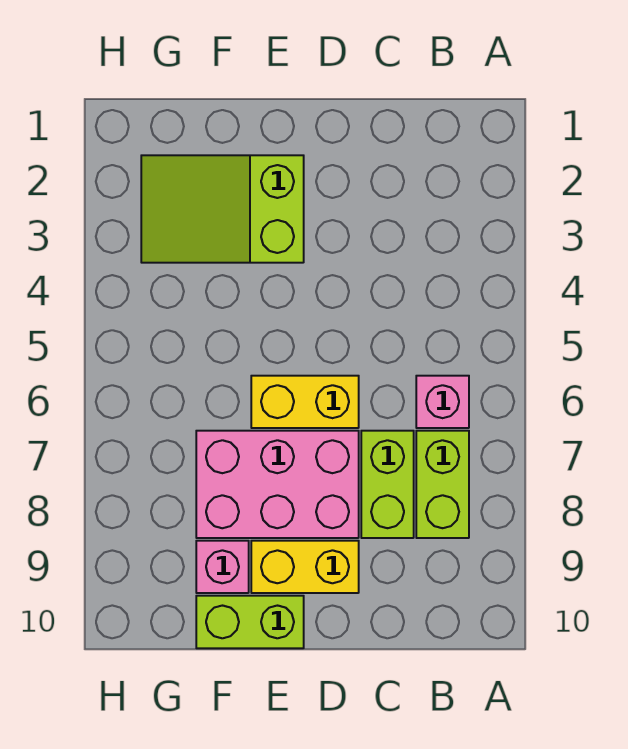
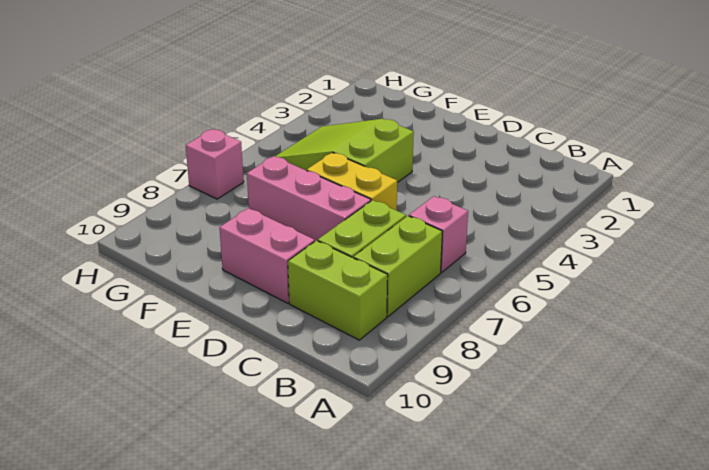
pink 2x3 brick [196,431,359,538] -> pink 1x3 brick [247,156,371,241]
yellow 1x2 brick [251,541,359,593] -> pink 1x2 brick [219,208,315,303]
lime 2x3 slope [141,155,304,263] -> lime 2x3 slope moved to [275,119,414,182]
lime 1x2 brick [196,596,304,648] -> lime 1x2 brick moved to [288,241,388,340]
pink 1x1 brick [196,541,249,593] -> pink 1x1 brick moved to [186,129,244,199]

